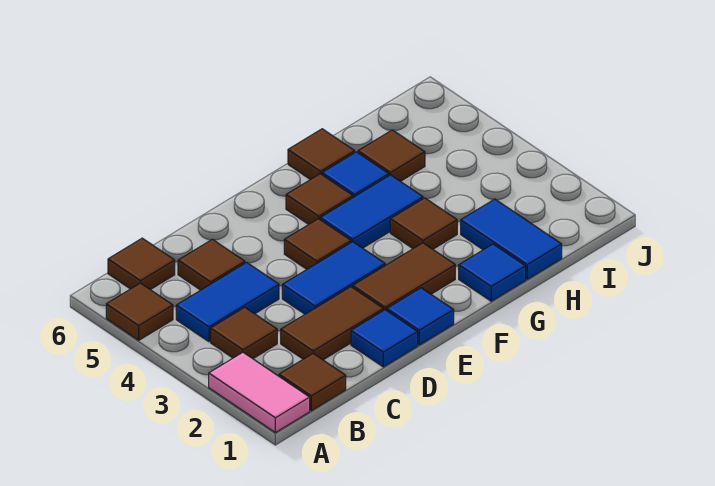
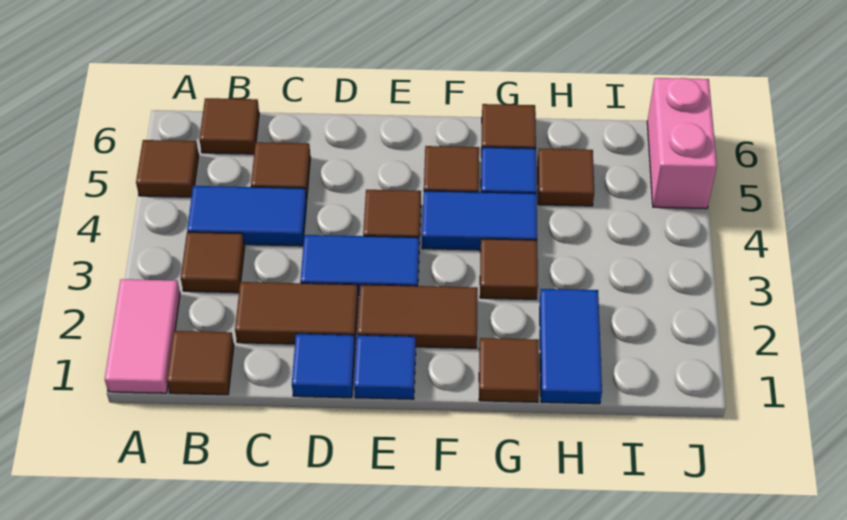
blue 1x1 tile [459,244,526,301] -> brown 1x1 tile [479,338,539,402]
none -> pink 1x2 brick [647,78,717,209]

